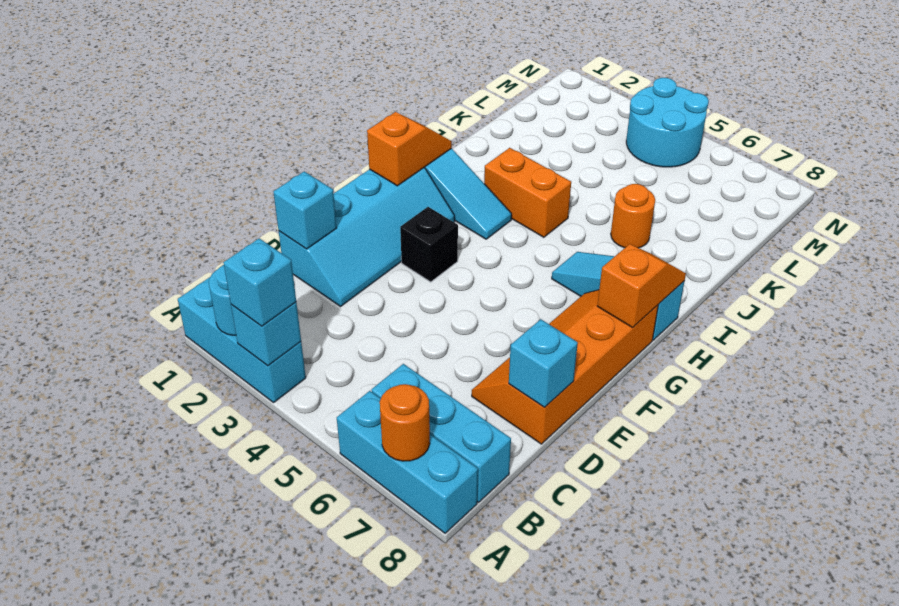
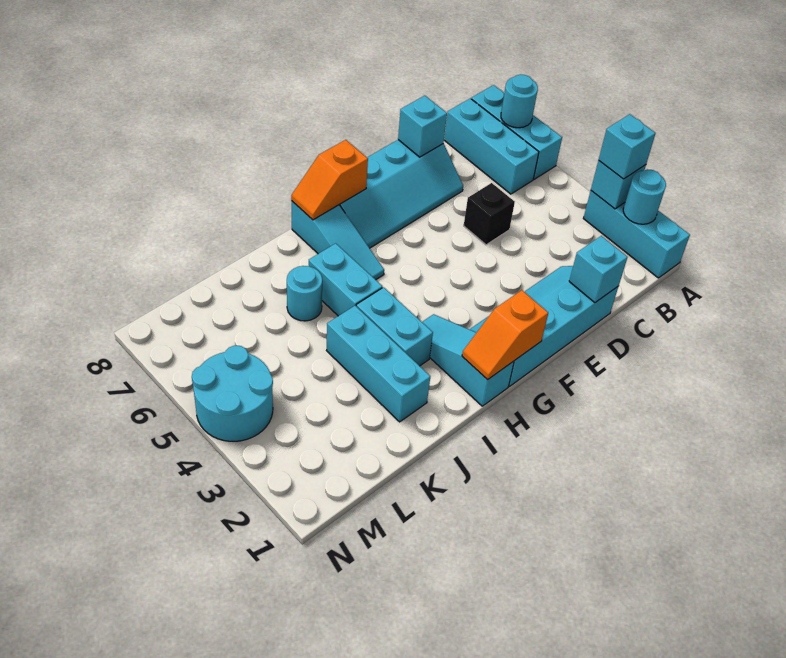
orange 1x1 round brick [380,384,430,461] -> cyan 1x1 round brick [501,74,538,128]
orange 2x4 slope [472,290,658,444] -> cyan 2x4 slope [339,140,463,248]
black 1x1 brick [400,207,458,282] -> black 1x1 brick moved to [464,183,515,245]
orange 1x2 brick [484,148,571,237] -> cyan 1x2 brick [356,287,433,366]
none -> cyan 1x2 brick [309,243,382,316]
none -> cyan 1x3 brick [327,306,430,422]
orange 1x1 round brick [611,184,655,248] -> cyan 1x1 round brick [287,266,322,321]

